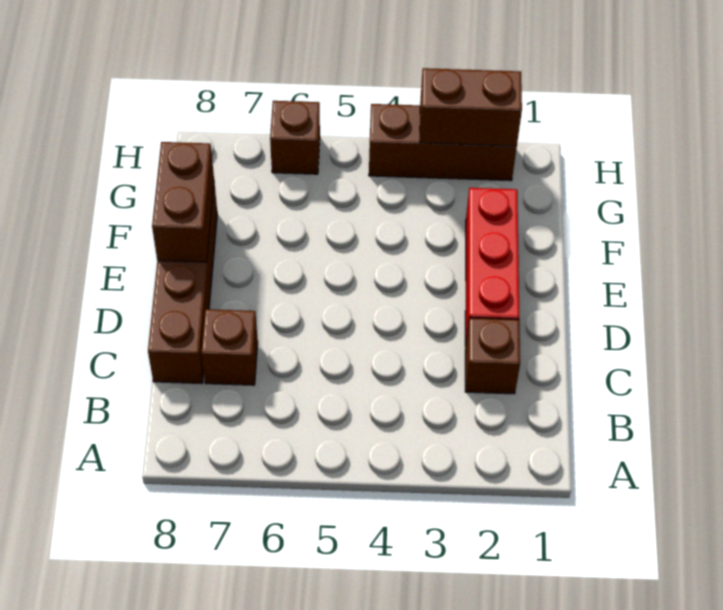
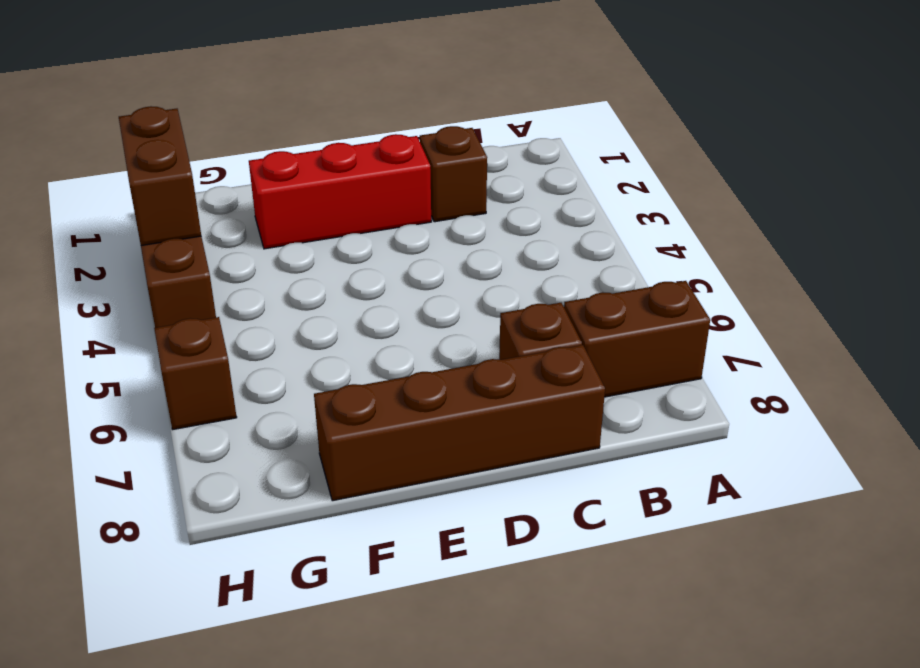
brown 1x2 brick [152,142,214,262] -> brown 1x2 brick moved to [564,281,710,397]

